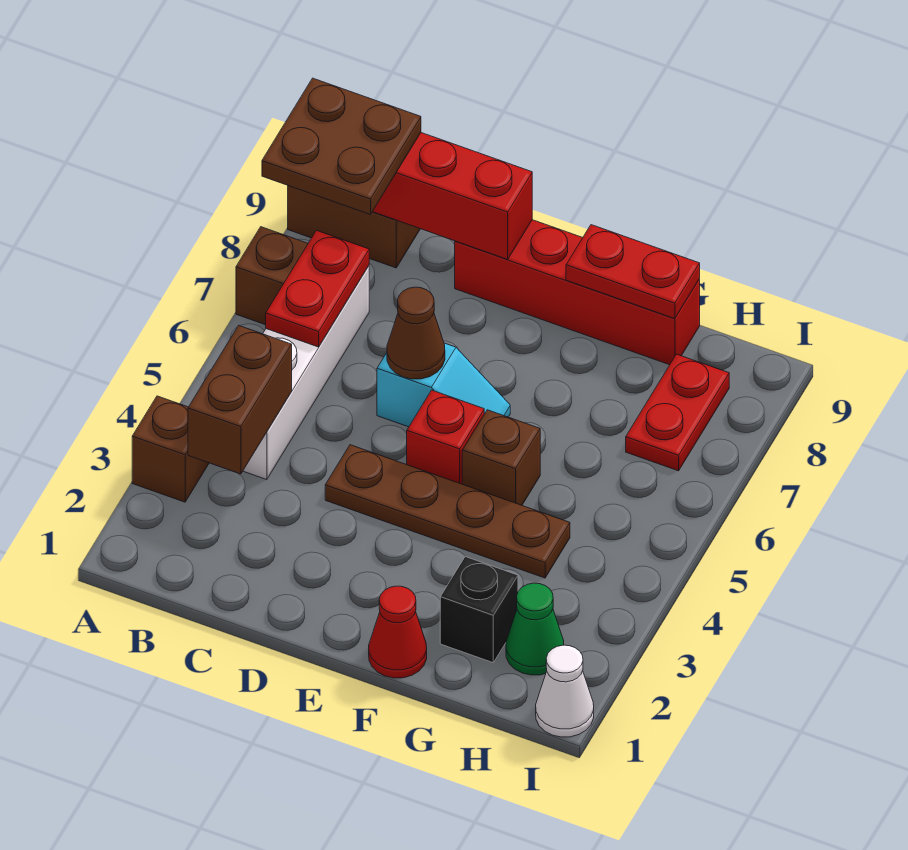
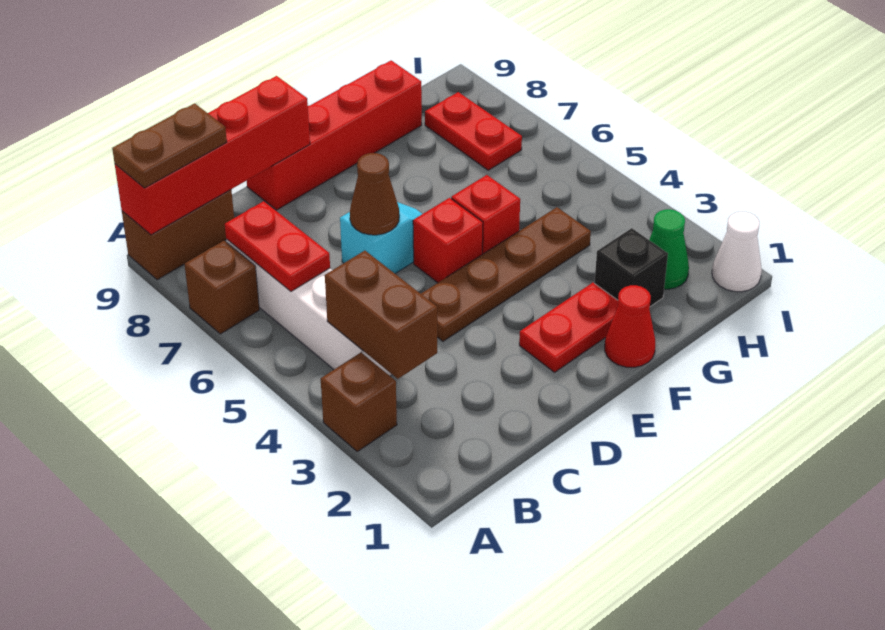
brown 2x2 plate [262,78,421,214] -> brown 1x2 plate [112,103,227,188]
brown 1x1 brick [462,410,540,505] -> red 1x1 brick [451,175,520,254]
red 1x2 plate [566,225,700,319] -> red 1x2 plate moved to [519,283,618,372]

